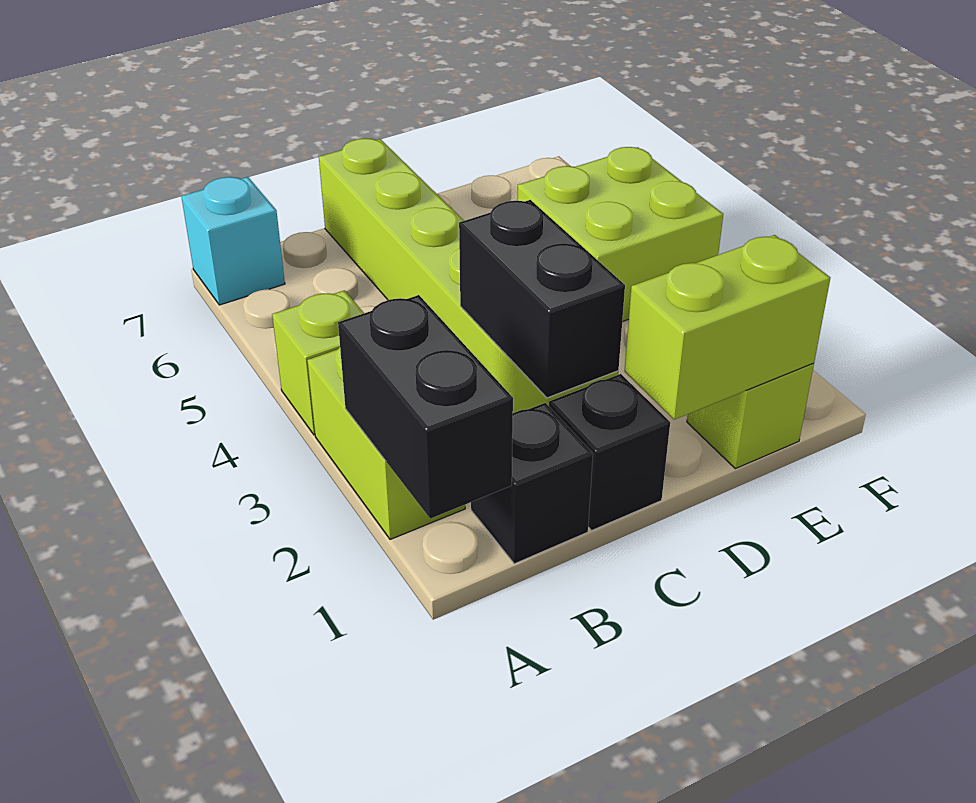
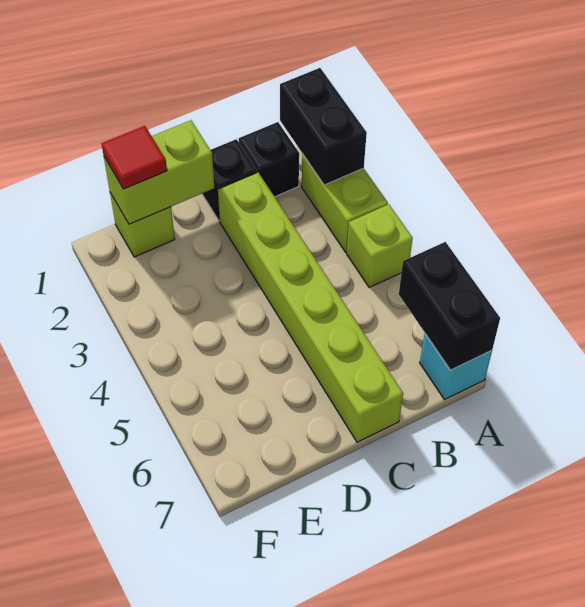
black 1x2 brick [459,200,625,398] -> black 1x2 brick moved to [399,242,500,370]
none -> red 1x1 tile [102,126,167,189]
lime 2x2 brick [517,147,723,322] -> none

